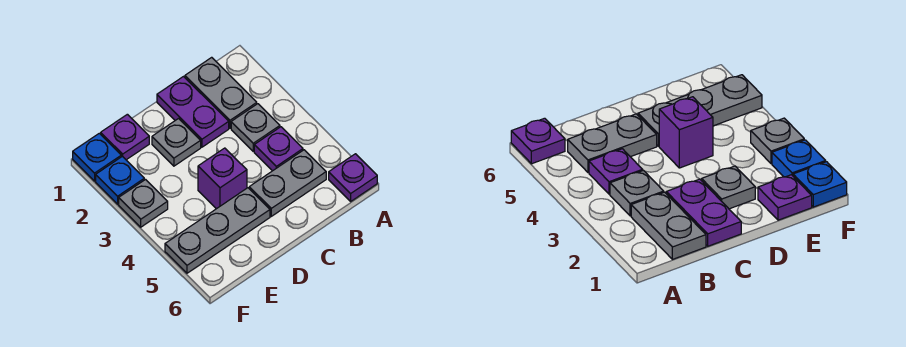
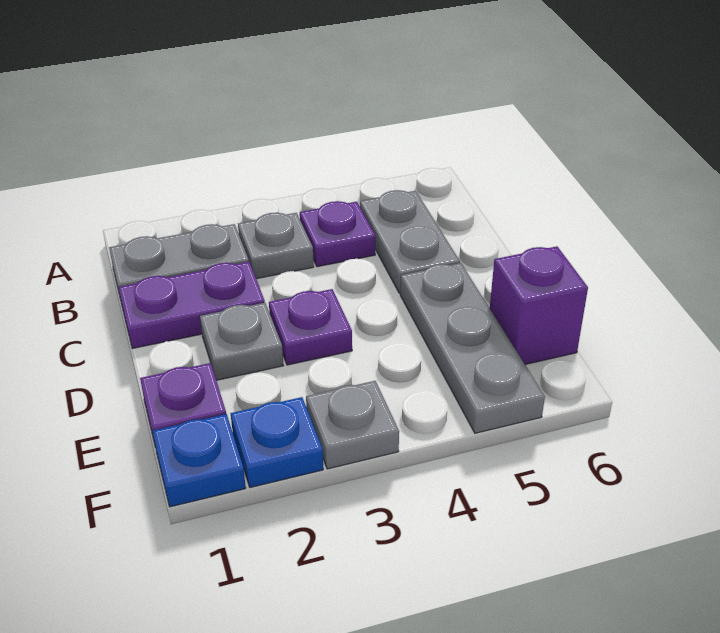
purple 1x1 plate [329,154,377,201] -> purple 1x1 plate moved to [269,289,352,365]
purple 1x1 brick [198,148,247,209] -> purple 1x1 brick moved to [490,246,588,364]

